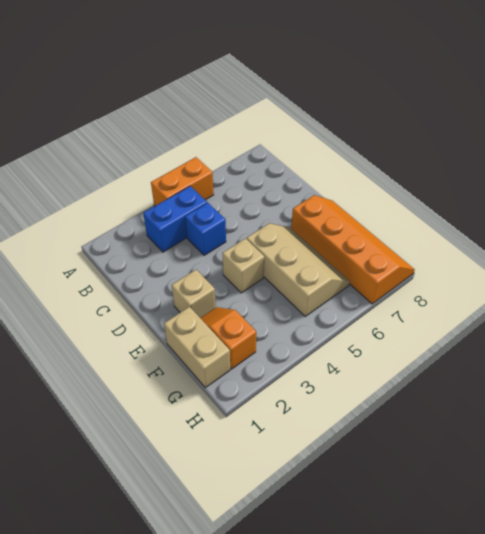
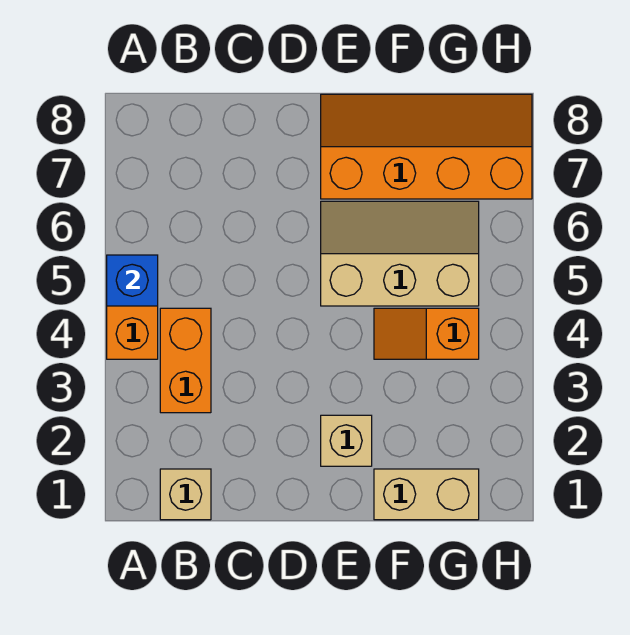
blue 1x2 brick [143,186,207,252] -> orange 1x2 brick [160,308,211,413]
blue 1x1 brick [185,203,226,255] -> blue 1x1 brick moved to [107,255,158,306]
tan 1x1 brick [222,238,264,293] -> tan 1x1 brick moved to [160,469,211,520]
orange 1x2 slope [201,307,256,369] -> orange 1x2 slope moved to [374,308,479,359]

